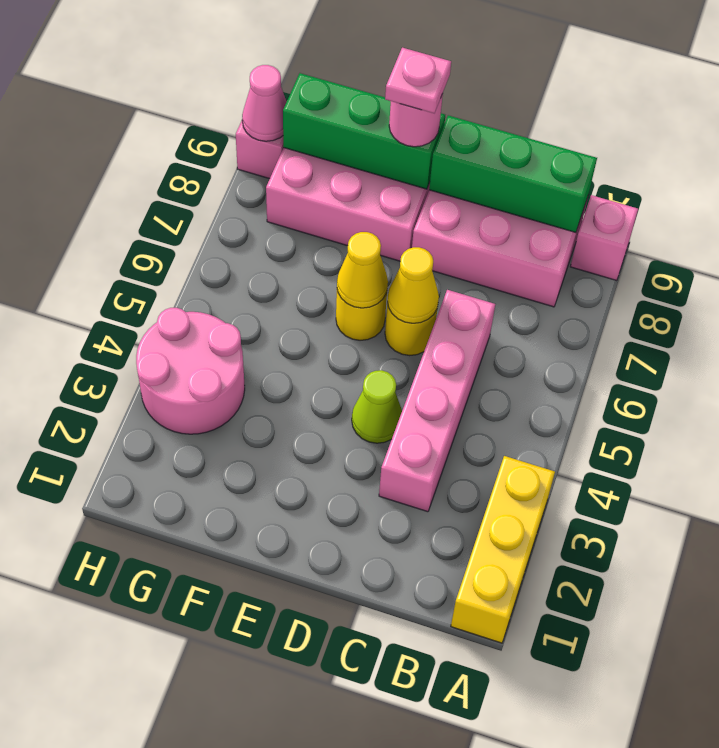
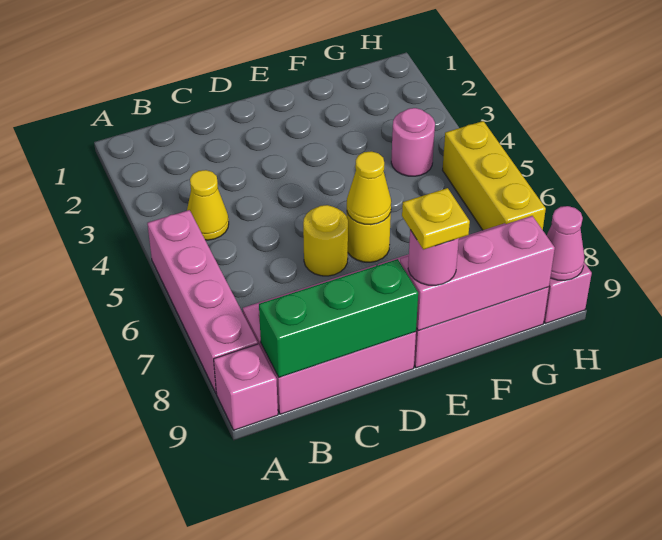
yellow 1x3 brick [451,456,555,643] -> yellow 1x3 brick moved to [443,121,546,230]
pink 1x4 brick [379,290,495,512] -> pink 1x4 brick moved to [147,210,258,393]
lime 1x1 cone [352,370,402,443] -> none
yellow 1x1 cone [387,247,439,323] -> yellow 1x1 cone moved to [187,170,229,240]
green 1x3 brick [283,73,445,189] -> pink 1x3 brick [400,216,555,331]
pink 1x1 plate [385,48,451,113] -> yellow 1x1 plate [402,188,470,250]
pink 2x2 round brick [136,308,245,434] -> pink 1x1 round brick [391,108,435,176]

